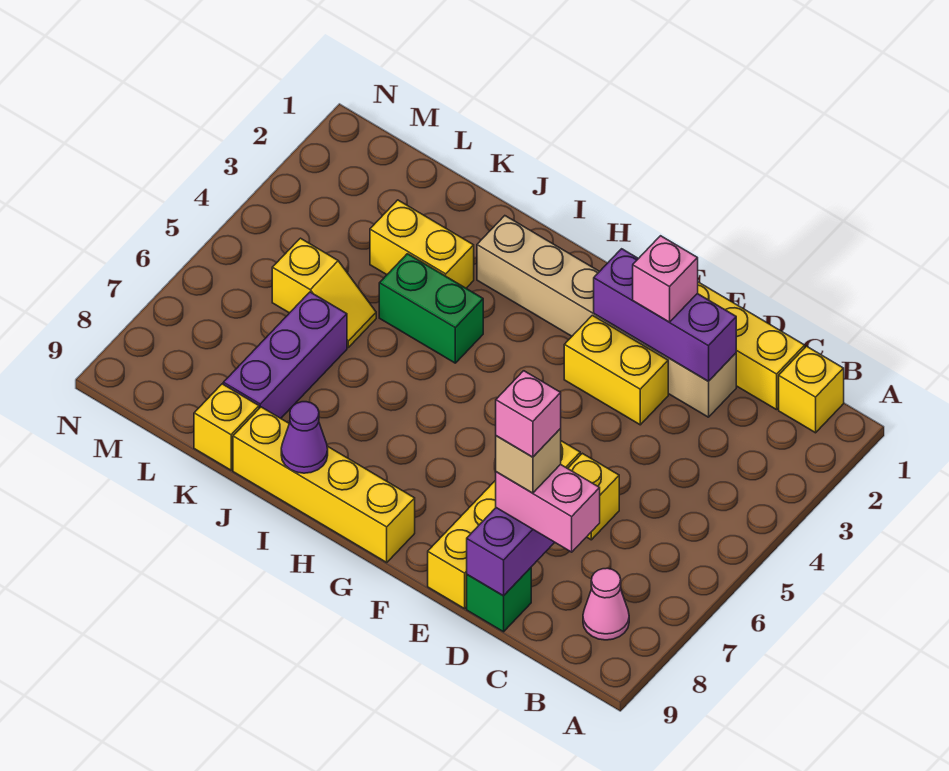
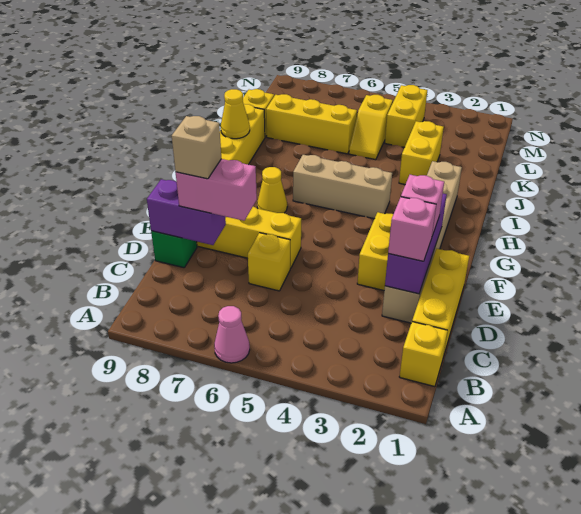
pink 1x1 cone [583,568,629,640] -> pink 1x1 cone moved to [214,306,250,363]
pink 1x2 brick [496,464,600,552] -> pink 1x2 brick turned to [176,159,257,221]
pink 1x1 brick [496,371,561,457] -> pink 1x1 brick moved to [388,197,436,261]
none -> yellow 1x1 cone [257,167,287,213]
none -> tan 1x3 brick [293,155,392,219]
green 1x2 brick [379,254,483,363] -> none
purple 1x1 cone [281,402,328,473] -> yellow 1x1 cone [221,89,250,139]
purple 1x3 brick [223,292,347,418] -> yellow 1x3 brick [266,94,357,154]
none -> yellow 1x2 brick [385,85,427,147]

